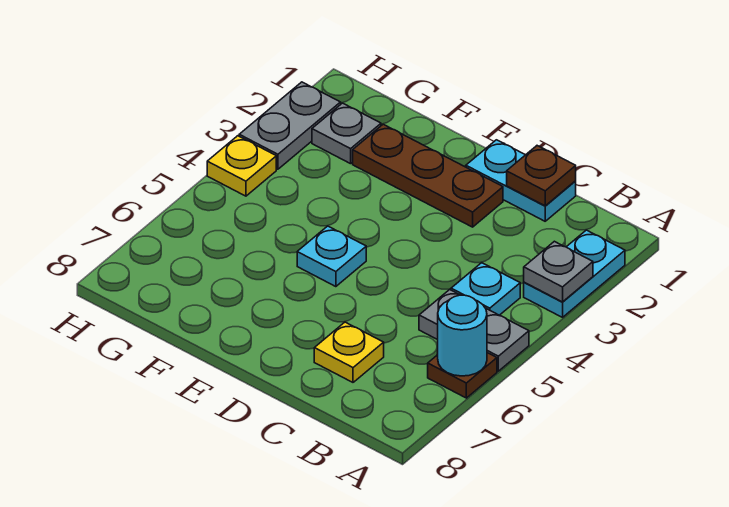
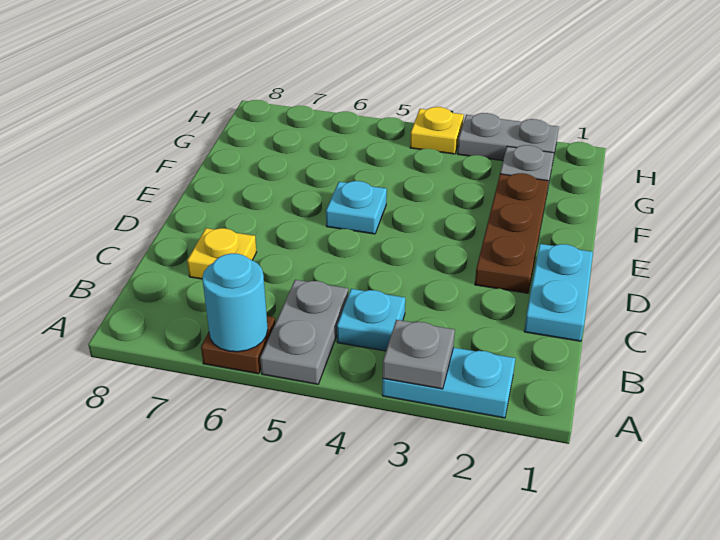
brown 1x1 plate [507,146,576,206] -> none

